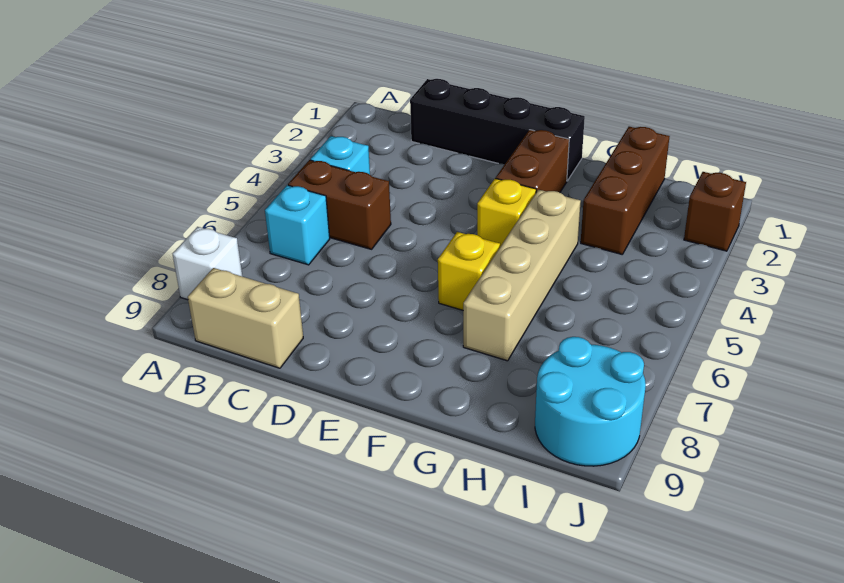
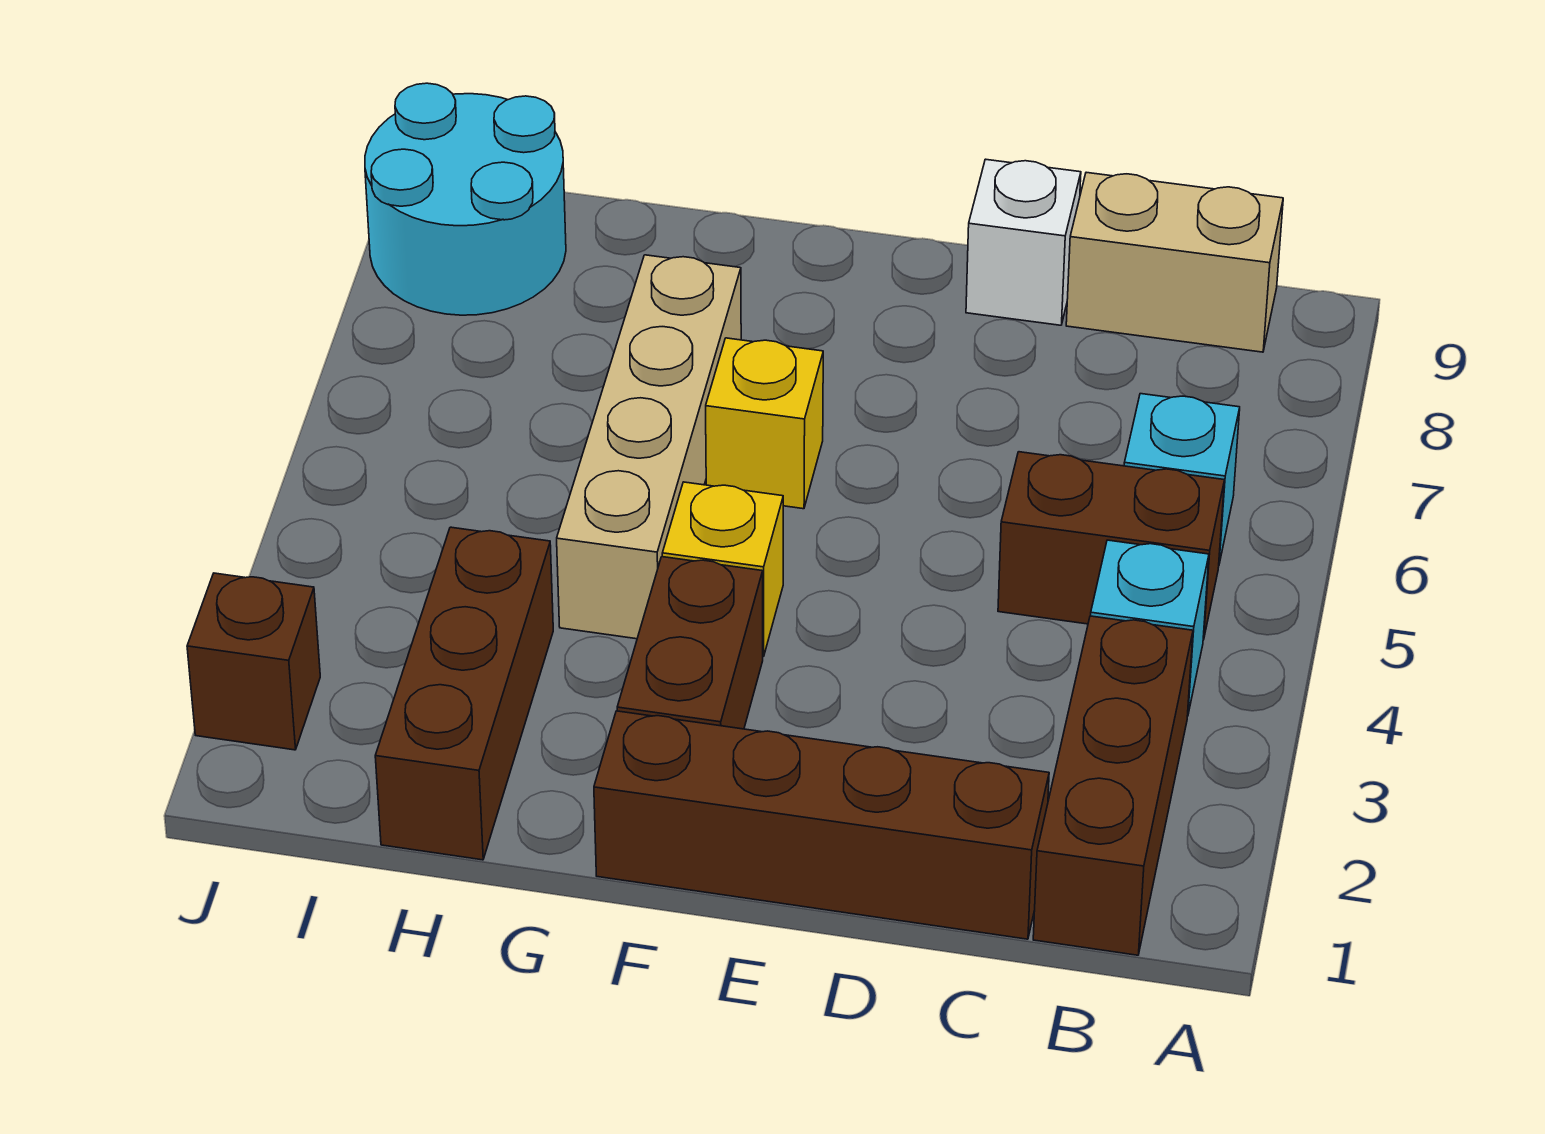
white 1x1 brick [173,227,242,300] -> white 1x1 brick moved to [966,159,1081,325]
none -> brown 1x3 brick [1033,616,1193,955]
black 1x4 brick [410,79,585,181] -> brown 1x4 brick [594,711,1049,939]

